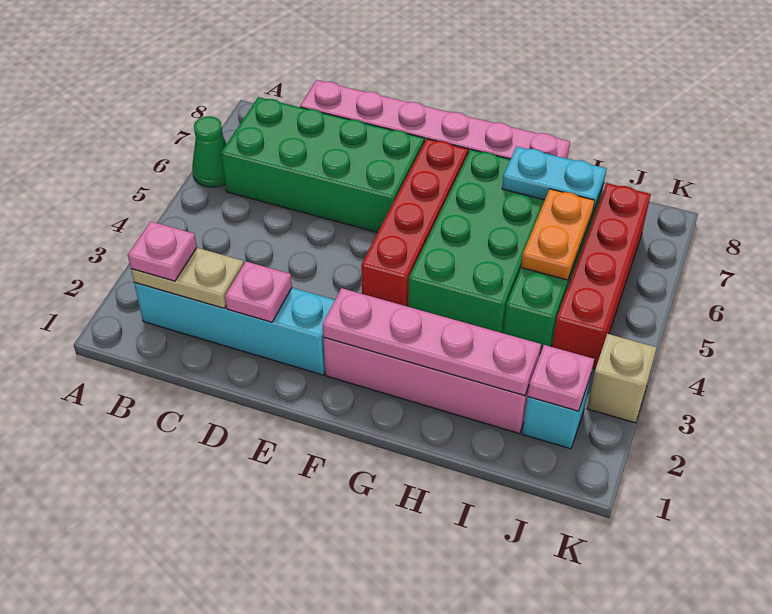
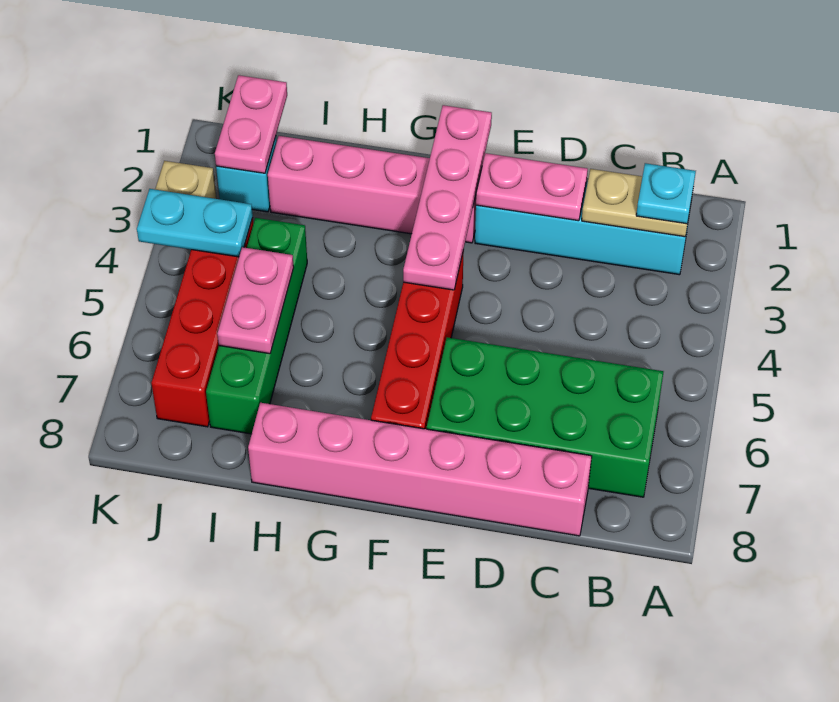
green 1x1 cone [192,116,226,187] -> none
pink 1x1 plate [128,222,197,281] -> cyan 1x1 plate [636,163,696,224]
pink 1x1 plate [225,262,292,322] -> pink 1x2 plate [476,153,588,221]
pink 1x4 plate [323,288,541,396] -> pink 1x4 plate turned to [403,105,492,290]
green 2x4 brick [408,149,545,333] -> none
cyan 1x2 plate [502,146,606,210] -> cyan 1x2 plate moved to [137,189,253,257]
orange 1x2 plate [521,189,595,280] -> pink 1x2 plate [217,247,294,354]
pink 1x1 plate [528,345,594,411] -> pink 1x2 plate [215,75,287,173]

